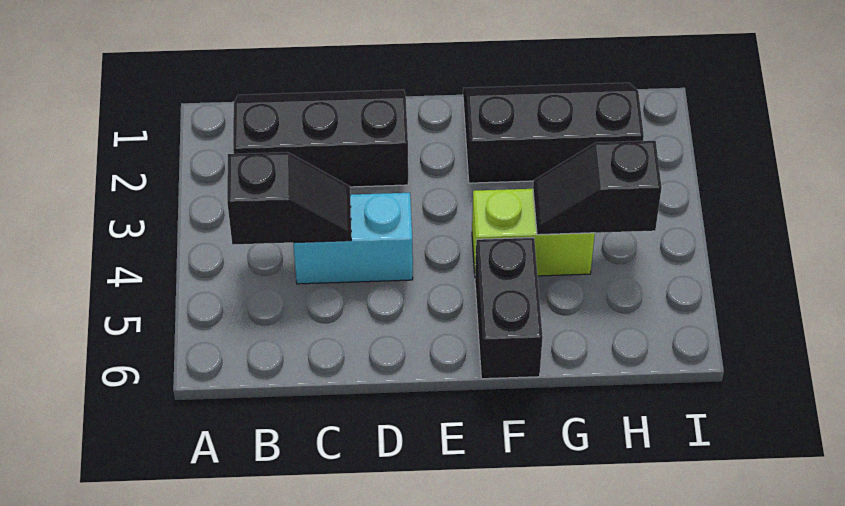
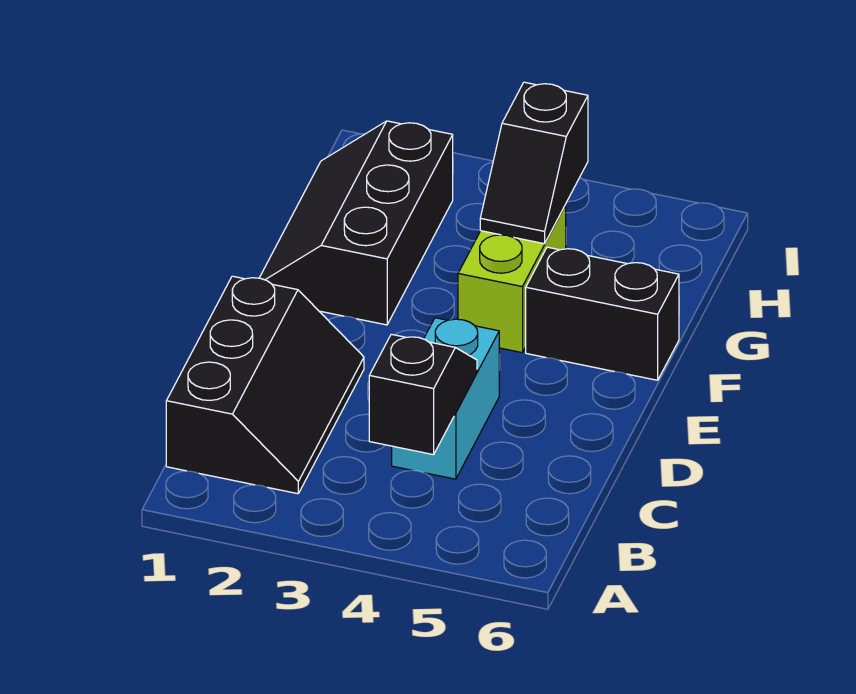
black 2x3 slope [233,90,408,187] -> black 2x3 slope turned to [166,276,364,494]

